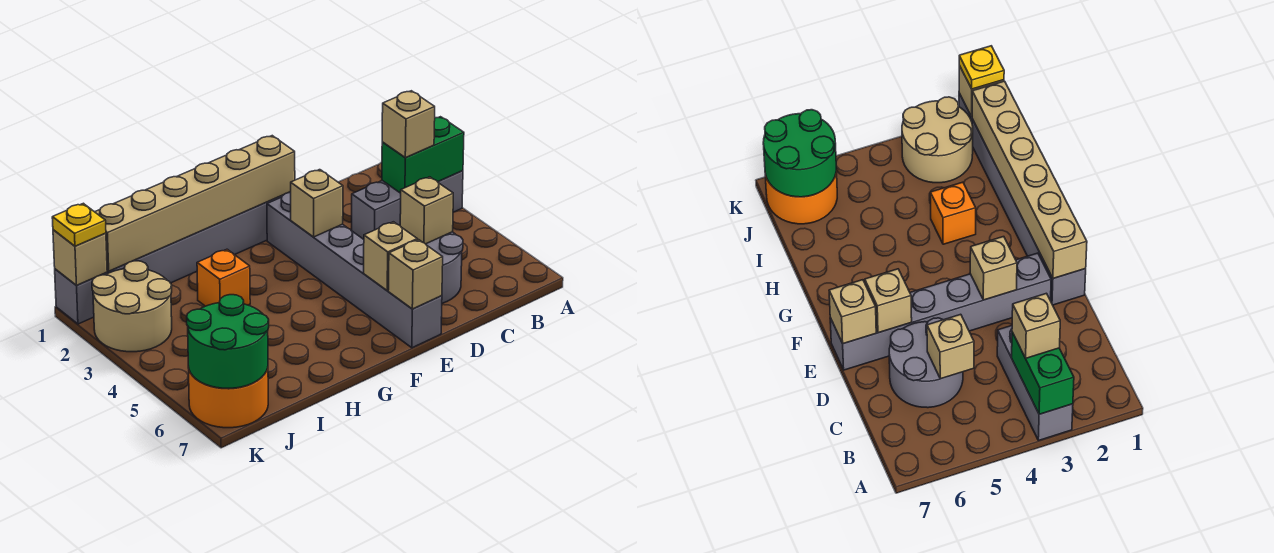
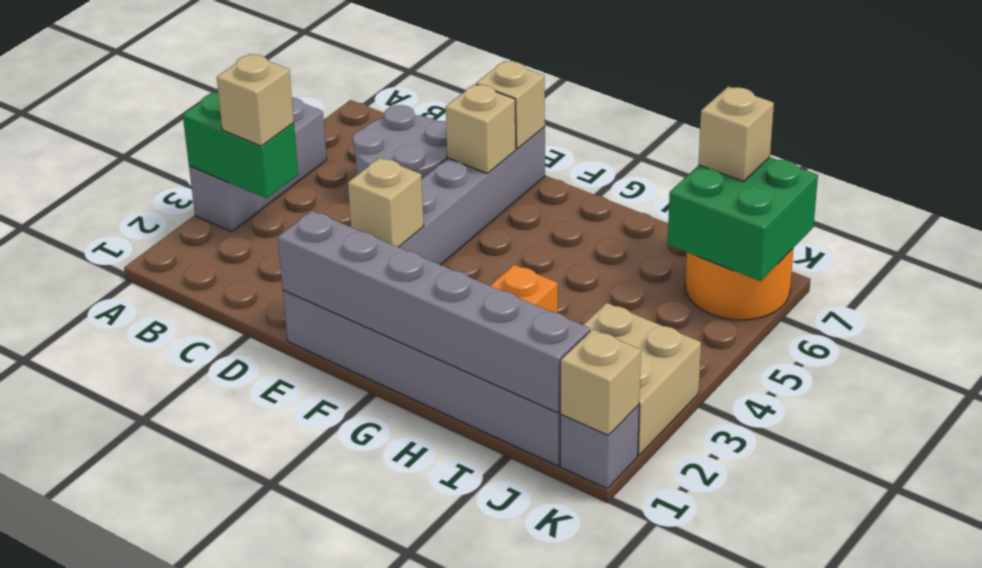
grey 1x3 brick [352,171,463,239] -> grey 1x3 brick turned to [189,98,327,232]
tan 1x1 brick [400,177,453,244] -> tan 1x1 brick moved to [698,87,774,181]
tan 1x6 brick [95,136,295,271] -> grey 1x6 brick [278,211,590,413]
tan 2x2 round brick [92,261,172,352] -> tan 2x2 brick [584,303,701,455]
green 2x2 round brick [187,295,269,388] -> green 2x2 brick [668,157,818,281]
yellow 1x1 plate [52,203,106,246] -> none

